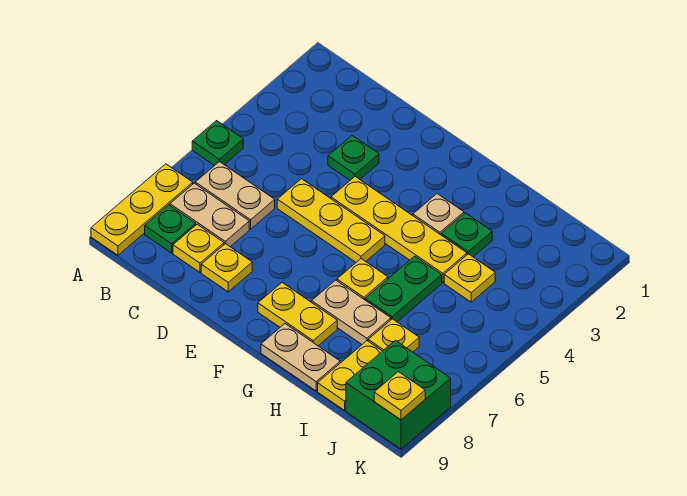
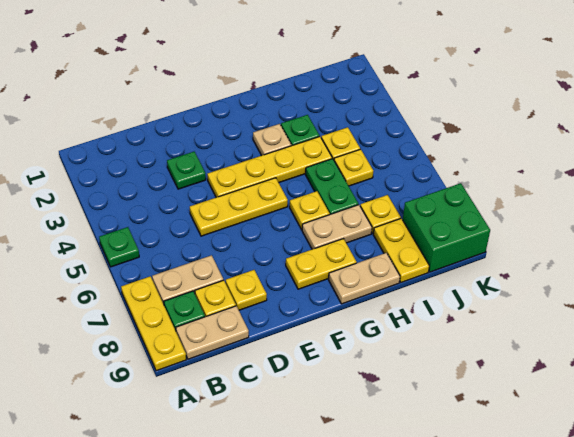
tan 1x2 plate [195,161,275,229] -> tan 1x2 plate moved to [176,306,249,359]
yellow 1x1 plate [374,372,425,420] -> yellow 1x1 plate moved to [334,149,373,186]

